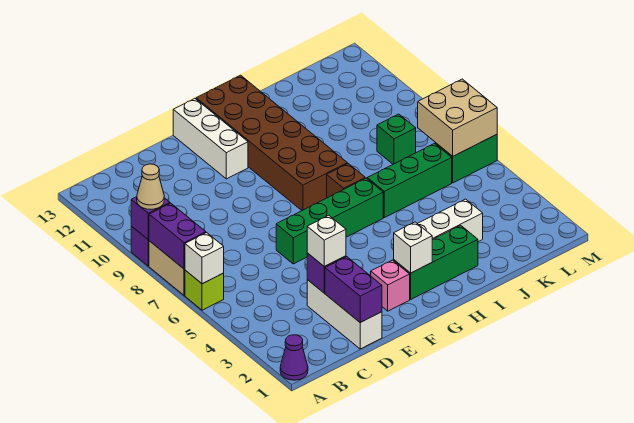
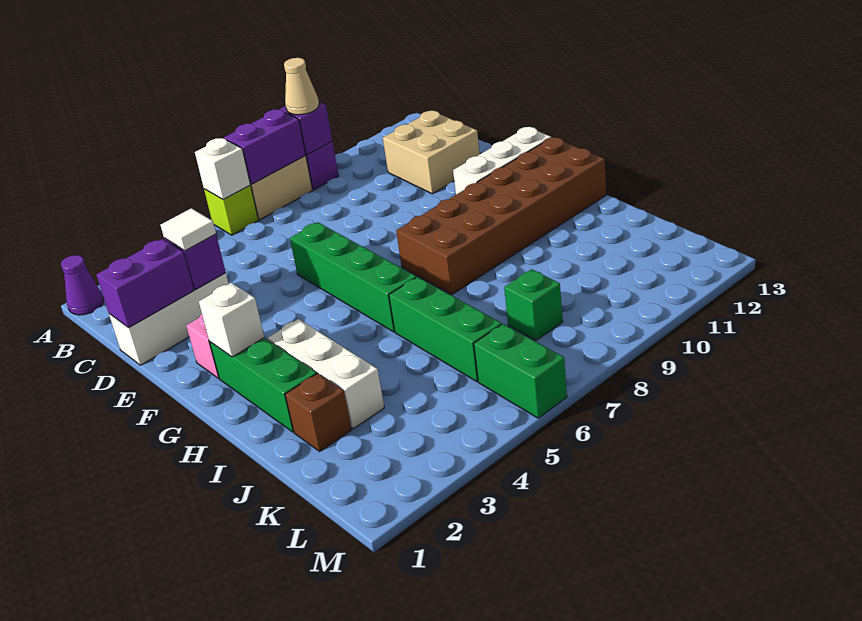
white 1x1 brick [307,215,346,267] -> white 1x1 tile [161,208,216,251]
brown 1x1 brick [327,164,365,198] -> brown 1x1 brick moved to [285,373,352,451]
tan 2x2 brick [418,79,497,156] -> tan 2x2 brick moved to [383,111,480,194]

